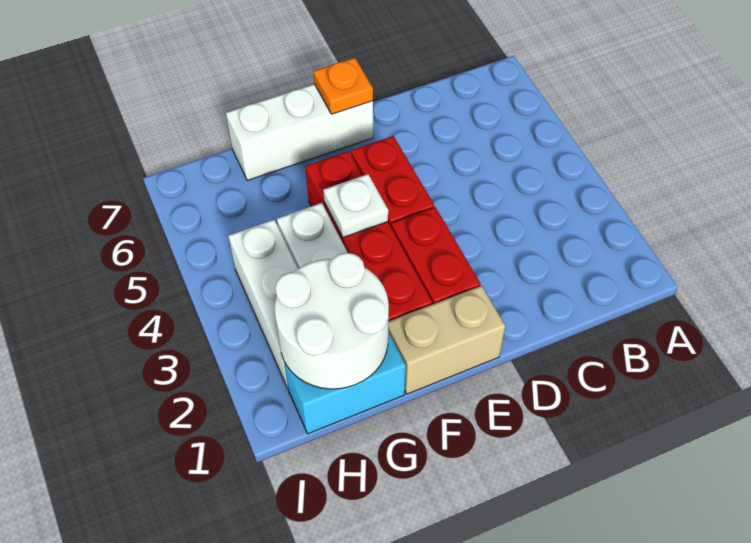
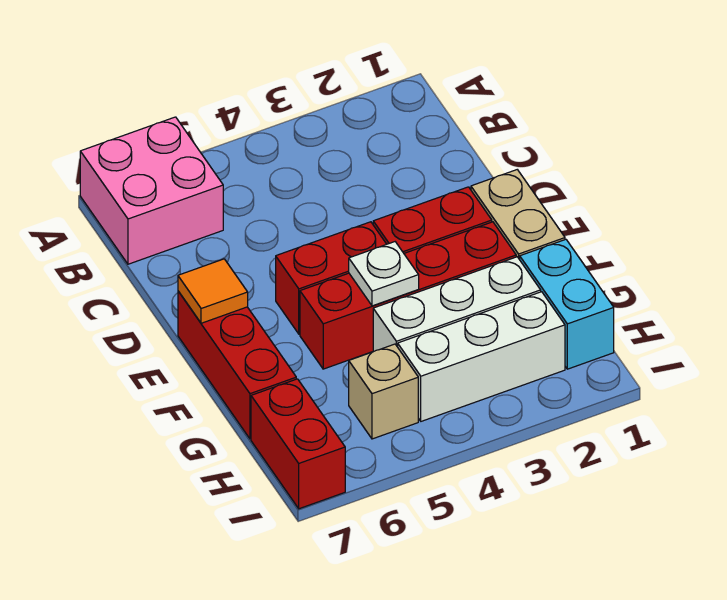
none -> pink 2x2 brick [80,117,223,264]
white 1x3 brick [226,84,373,181] -> red 1x3 brick [178,291,296,439]
orange 1x1 plate [314,58,373,114] -> orange 1x1 tile [178,259,248,323]
white 2x2 round brick [275,253,389,389] -> none
none -> tan 1x1 brick [349,344,418,439]
none -> red 1x2 brick [251,379,345,509]

